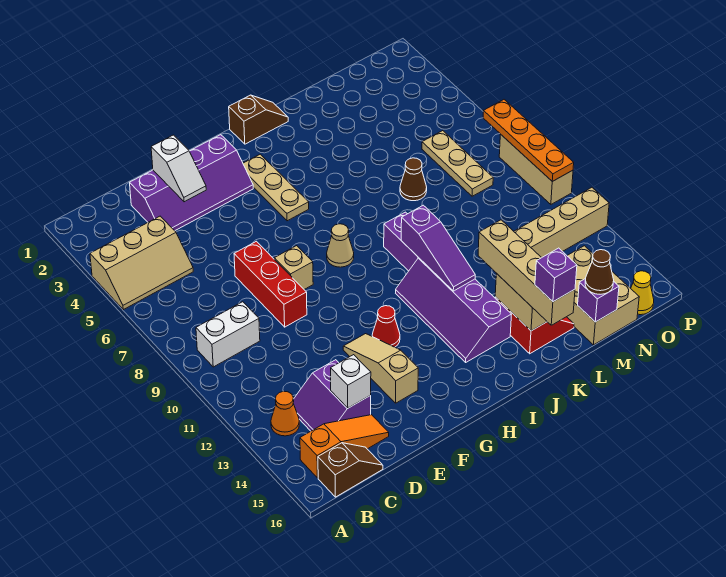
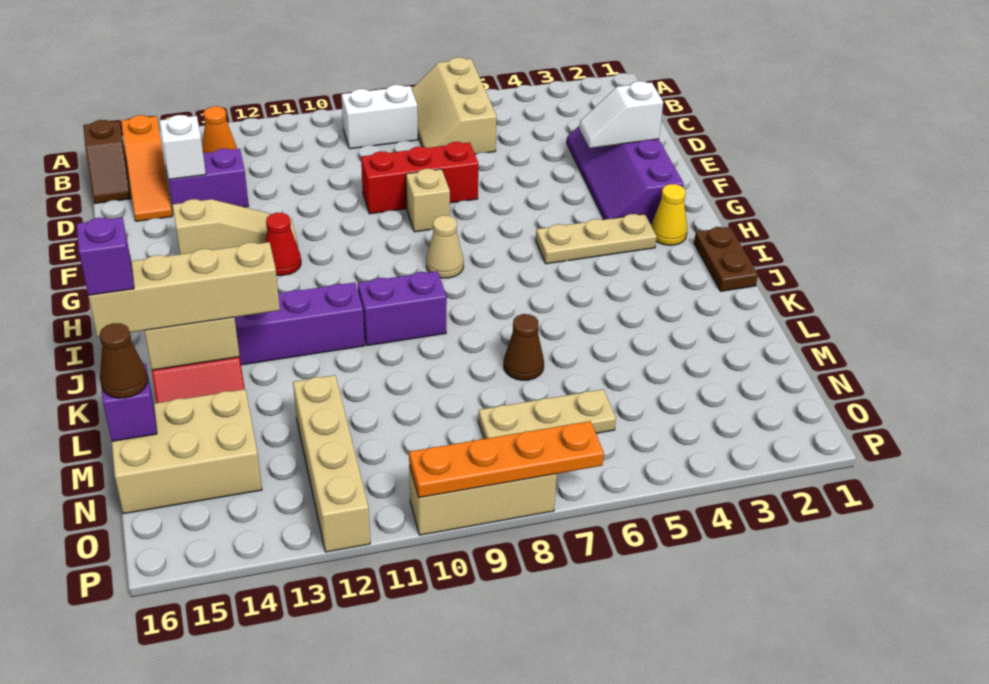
tan 2x3 slope [90,216,193,310] -> tan 2x3 slope moved to [412,58,497,154]
white 1x2 brick [196,302,260,367] -> white 1x2 brick turned to [341,85,418,149]
brown 1x2 slope [229,95,288,144] -> brown 1x2 plate [694,227,758,291]
purple 1x3 slope [401,205,475,291] -> none
yellow 1x1 cone [631,271,654,315] -> yellow 1x1 cone moved to [651,184,687,245]

